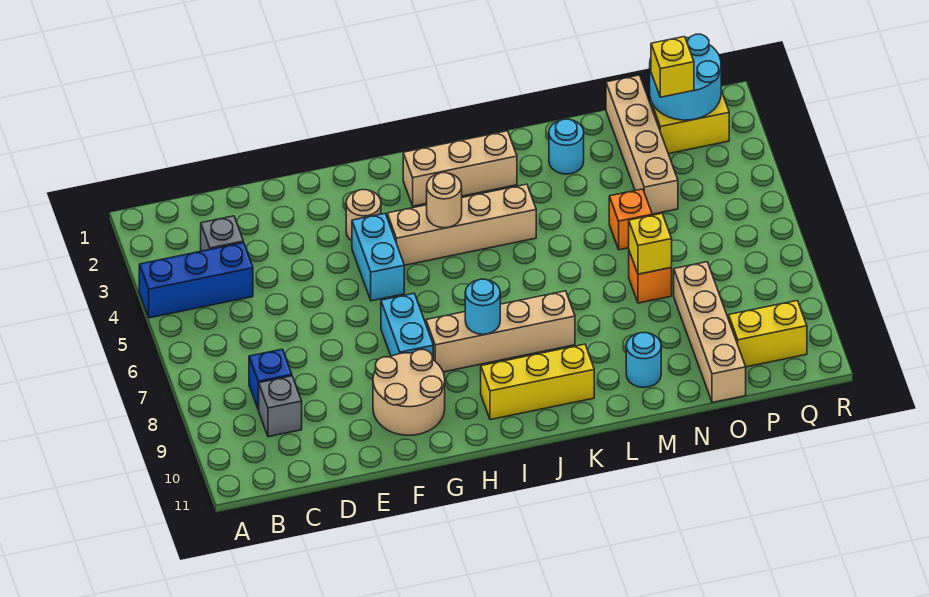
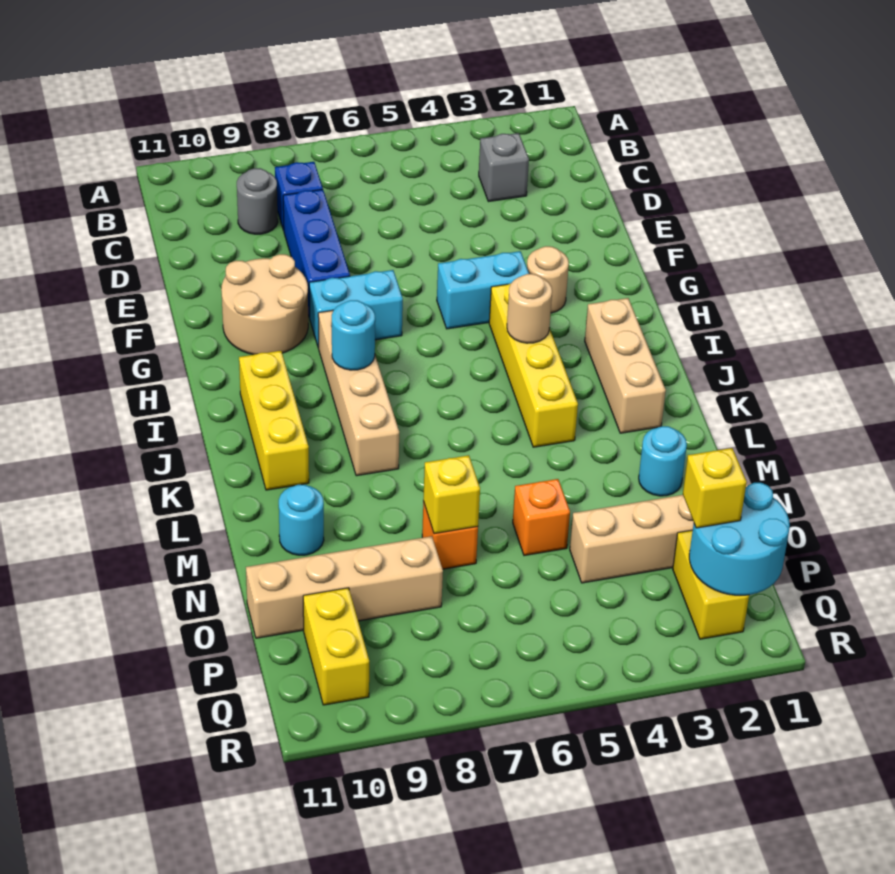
blue 1x3 brick [139,243,253,318] -> blue 1x3 brick moved to [283,189,350,318]
grey 1x1 brick [259,376,302,437] -> grey 1x1 round brick [237,168,278,234]
tan 1x4 brick [387,184,536,265] -> yellow 1x4 brick [489,284,578,447]

